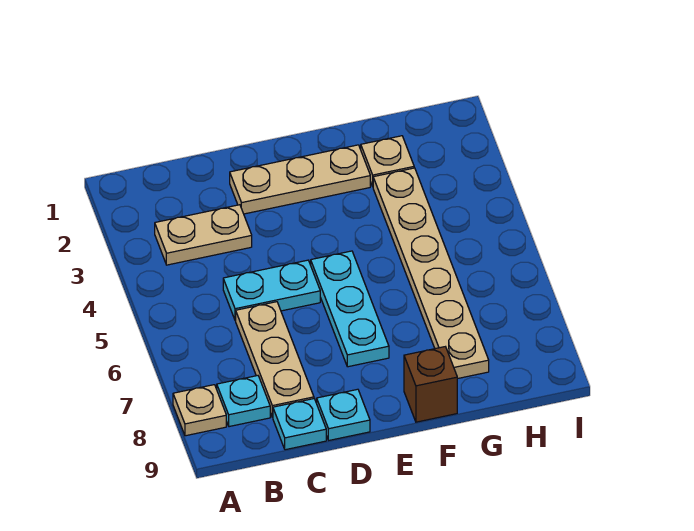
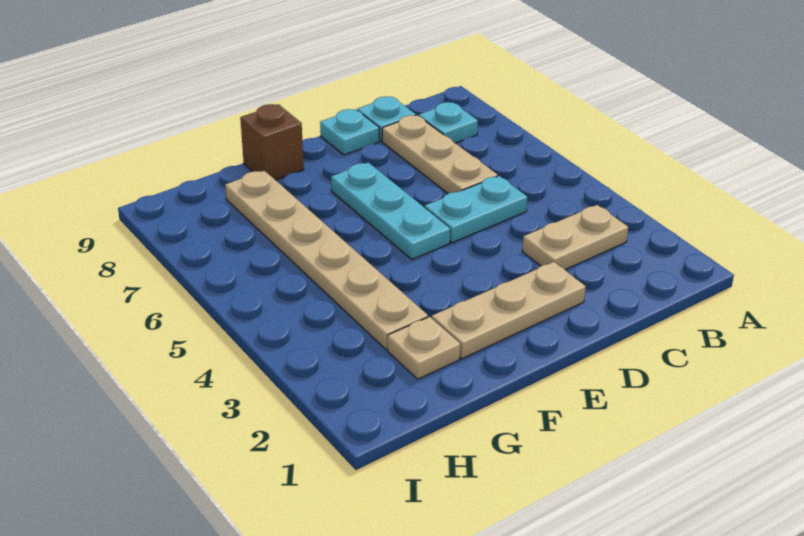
tan 1x1 plate [173,385,226,436] -> none

